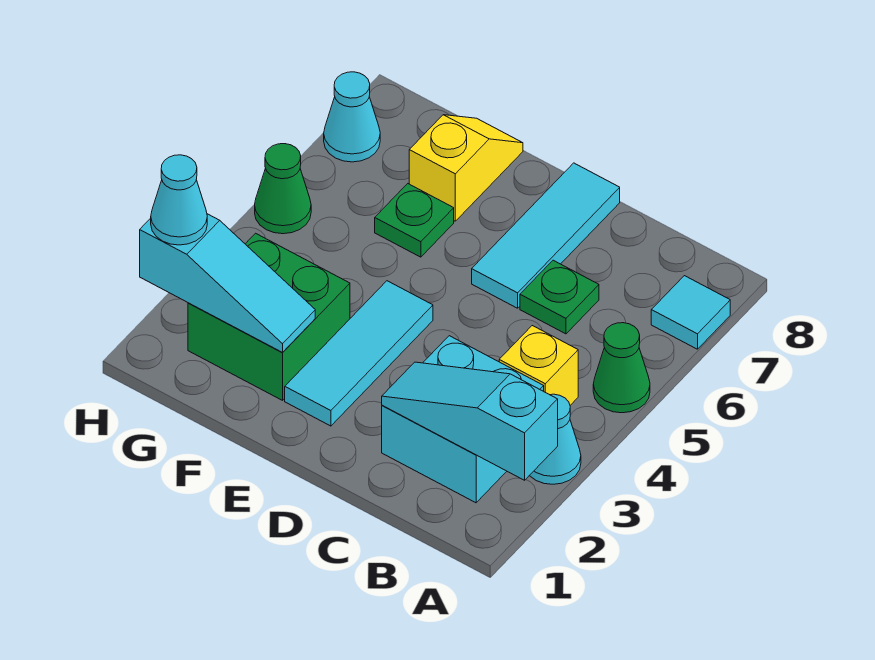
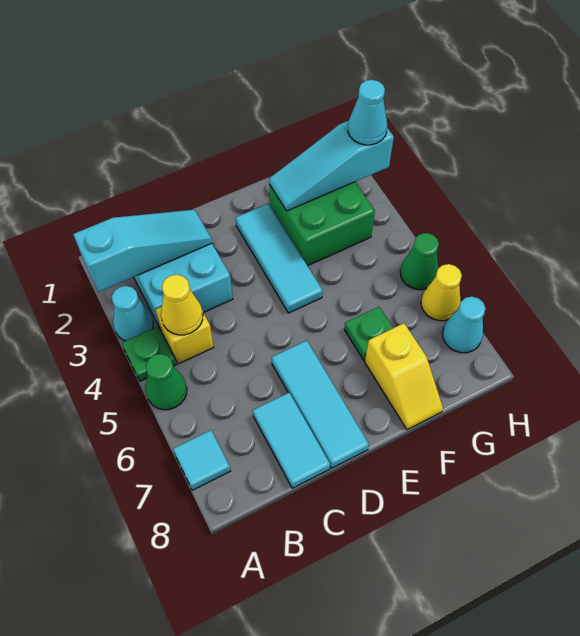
none -> yellow 1x1 cone [161,275,203,335]
green 1x1 plate [520,260,599,334] -> green 1x1 plate moved to [122,327,176,381]
none -> cyan 1x2 tile [253,393,330,488]
none -> yellow 1x1 cone [421,264,462,321]

